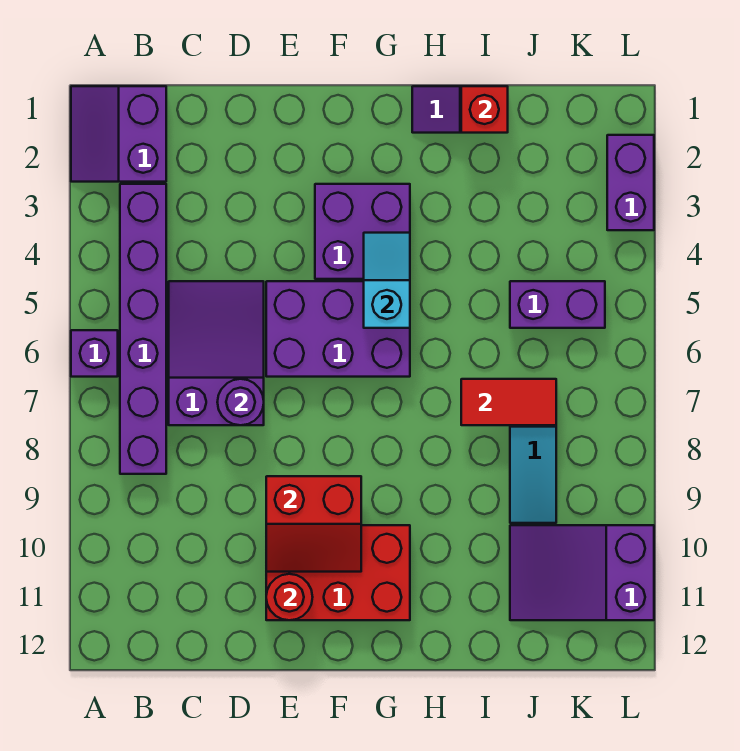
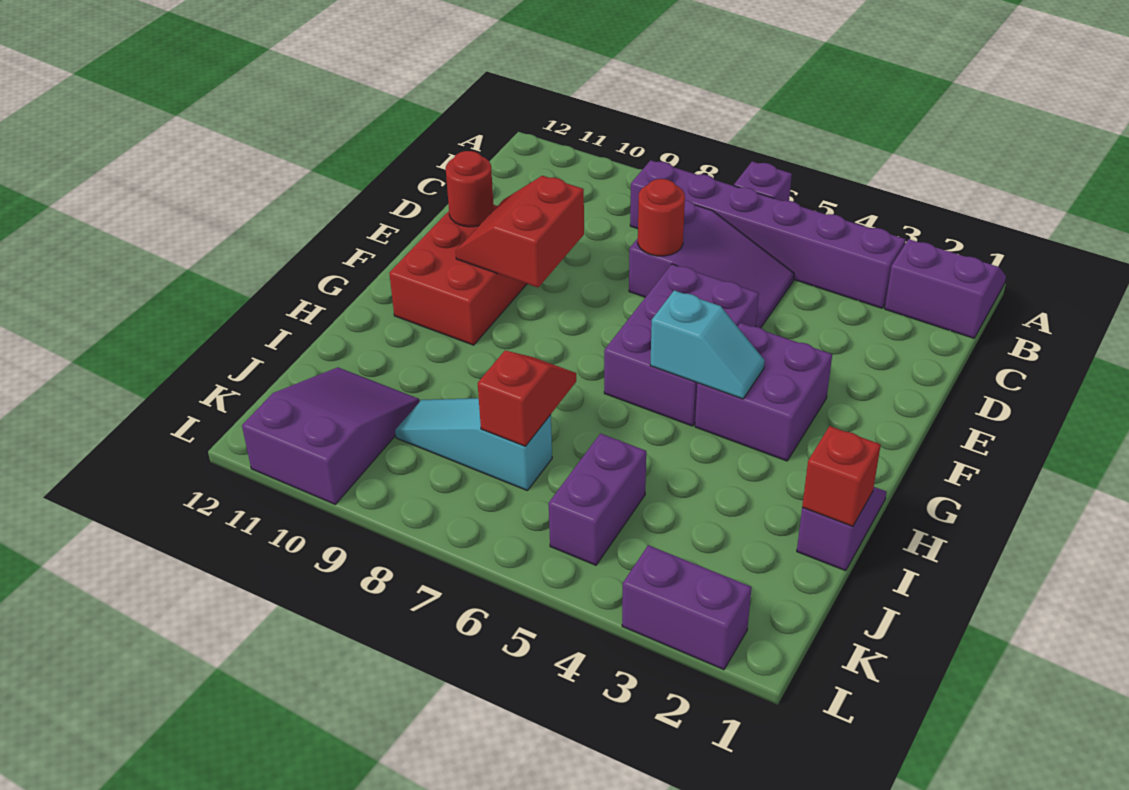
purple 1x1 round brick [217,379,264,425] -> red 1x1 round brick [638,179,685,256]
red 1x2 tile [461,379,556,425] -> red 1x2 slope [478,351,576,446]

